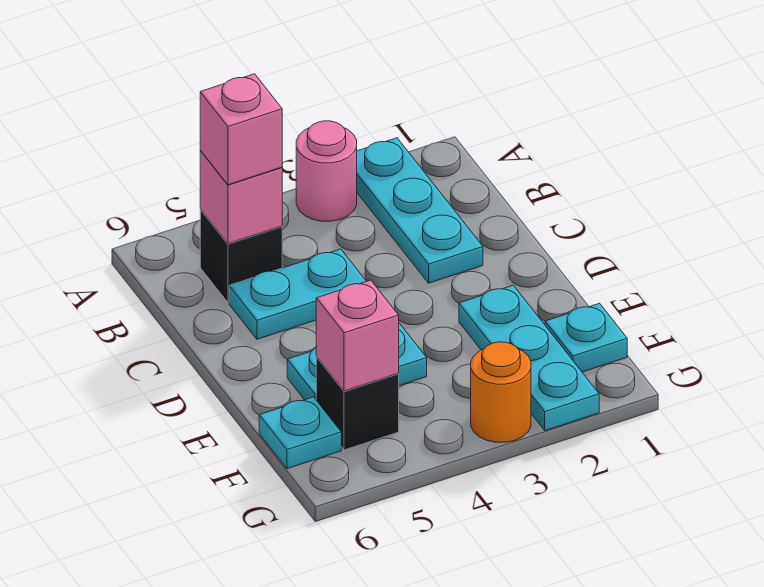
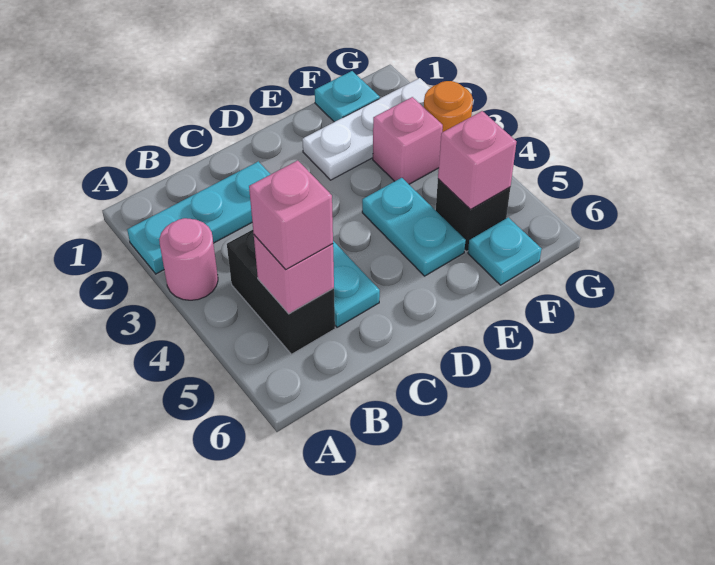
black 1x1 brick [200,210,282,302] -> black 1x2 brick [227,230,335,354]
cyan 1x3 plate [459,285,599,431] -> white 1x3 plate [302,78,430,180]
none -> pink 1x1 brick [373,97,443,184]

